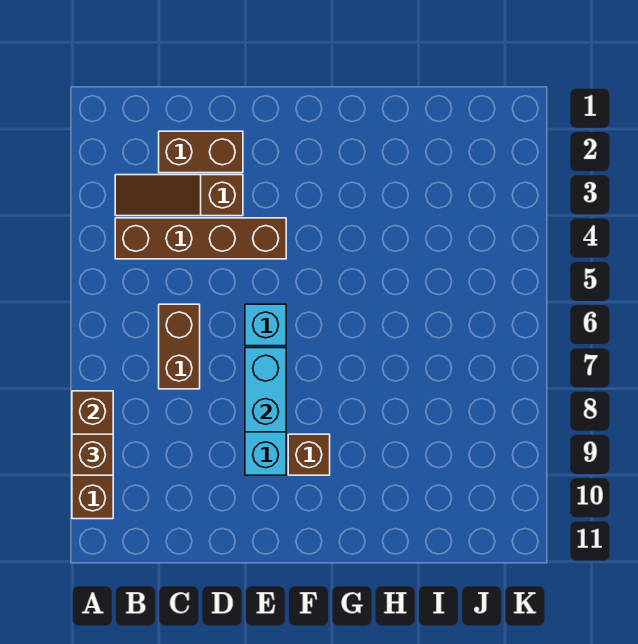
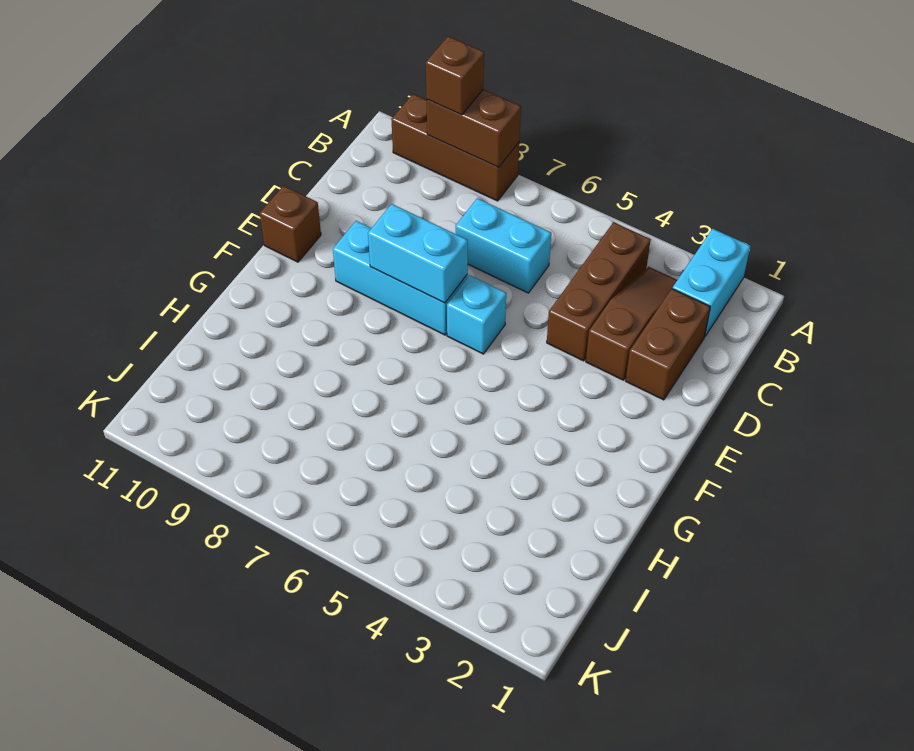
none -> cyan 1x2 brick [672,229,750,336]
brown 1x4 brick [115,218,286,259] -> brown 1x3 brick [547,222,651,361]
brown 1x2 brick [159,304,200,389] -> cyan 1x2 brick [456,198,551,293]
brown 1x1 brick [288,434,330,475] -> brown 1x1 brick moved to [260,186,321,262]

